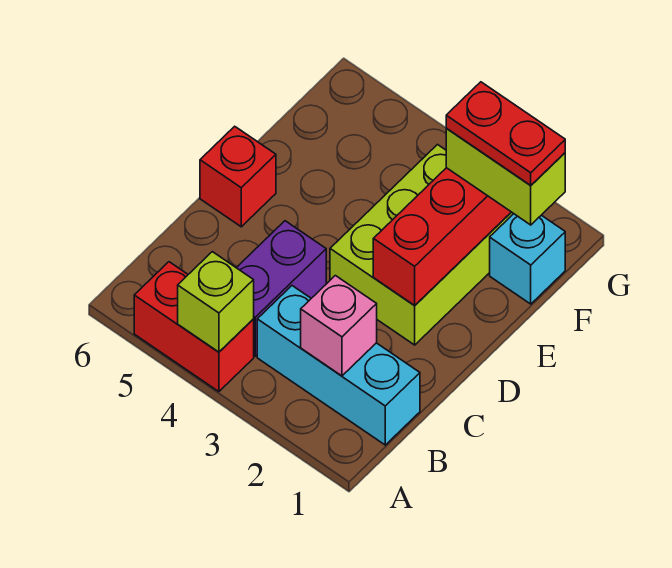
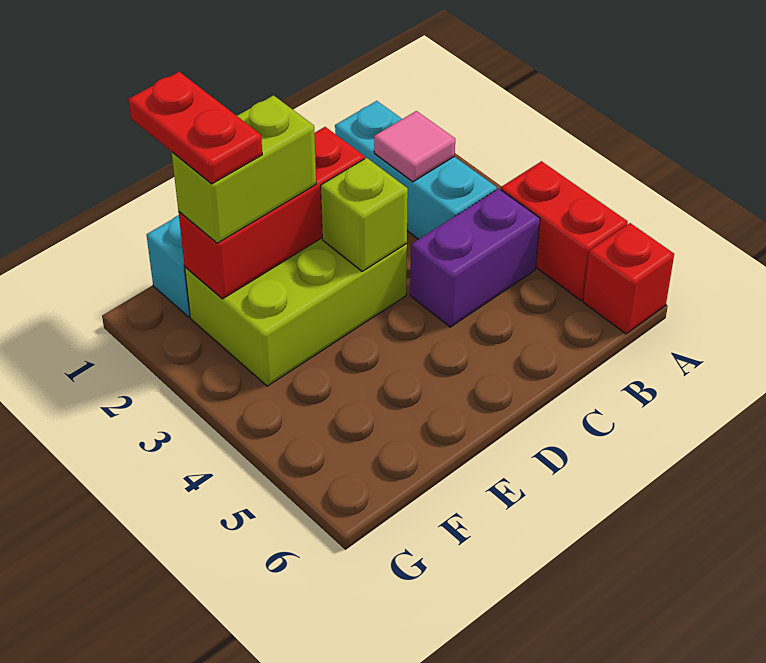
lime 1x1 brick [178,252,254,352] -> lime 1x1 brick moved to [321,158,408,271]
pink 1x1 brick [301,276,377,376] -> pink 1x1 tile [374,111,455,182]
red 1x1 brick [200,126,276,227] -> red 1x1 brick moved to [583,223,674,334]
lime 1x2 brick [446,129,565,225] -> lime 1x2 brick turned to [172,95,316,243]

